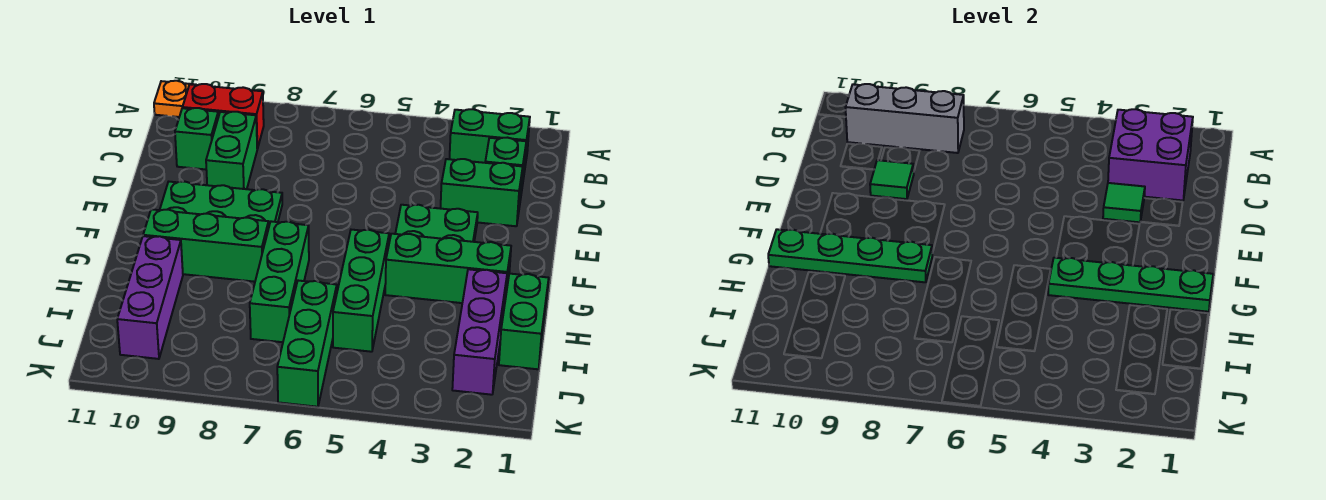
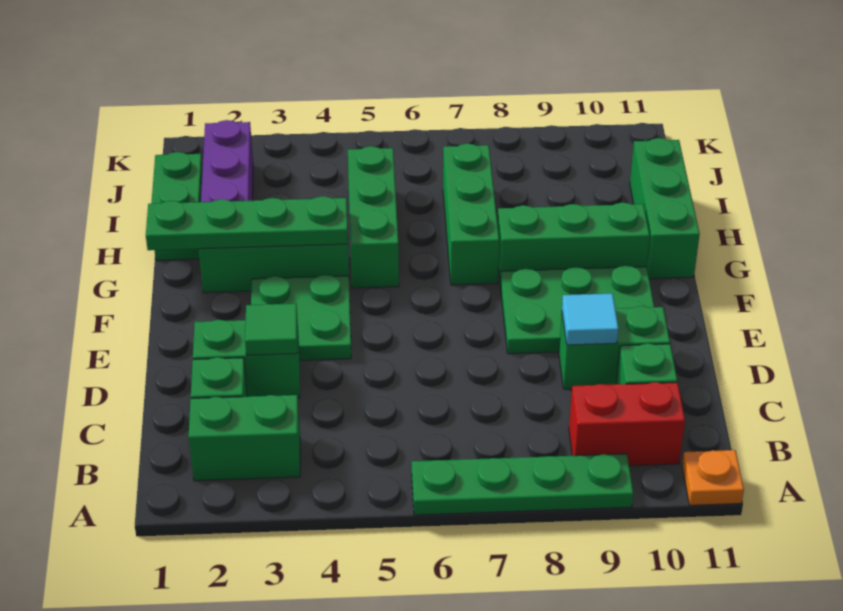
purple 2x2 brick [1108,109,1193,200] -> none
grey 1x3 brick [845,84,964,153] -> none
green 1x2 brick [206,112,257,189] -> green 1x2 brick turned to [559,306,670,389]
green 1x1 tile [870,160,914,199] -> cyan 1x1 tile [562,294,619,345]
green 1x4 plate [768,229,932,282] -> green 1x4 plate moved to [412,454,633,515]
purple 1x3 brick [117,236,183,359] -> none
green 1x3 brick [277,281,337,407] -> green 1x3 brick moved to [630,138,700,279]

